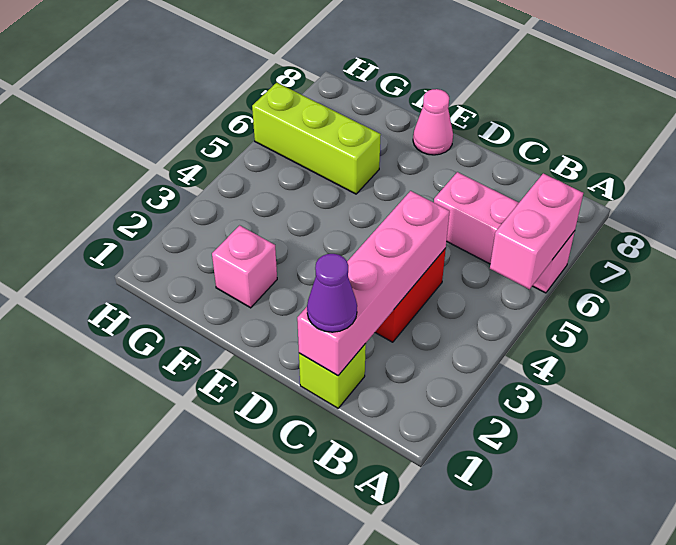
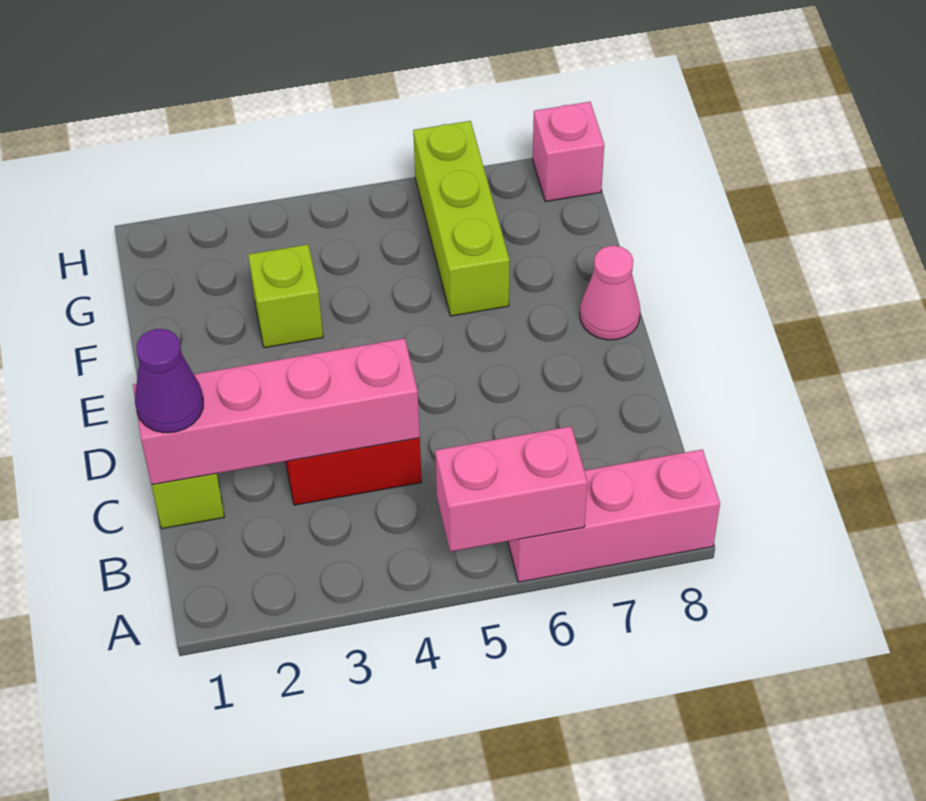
pink 1x3 brick [434,172,575,293] -> pink 1x3 brick turned to [508,449,720,582]
pink 1x1 brick [212,225,277,308] -> pink 1x1 brick moved to [533,102,604,202]
none -> lime 1x1 brick [248,244,323,348]

